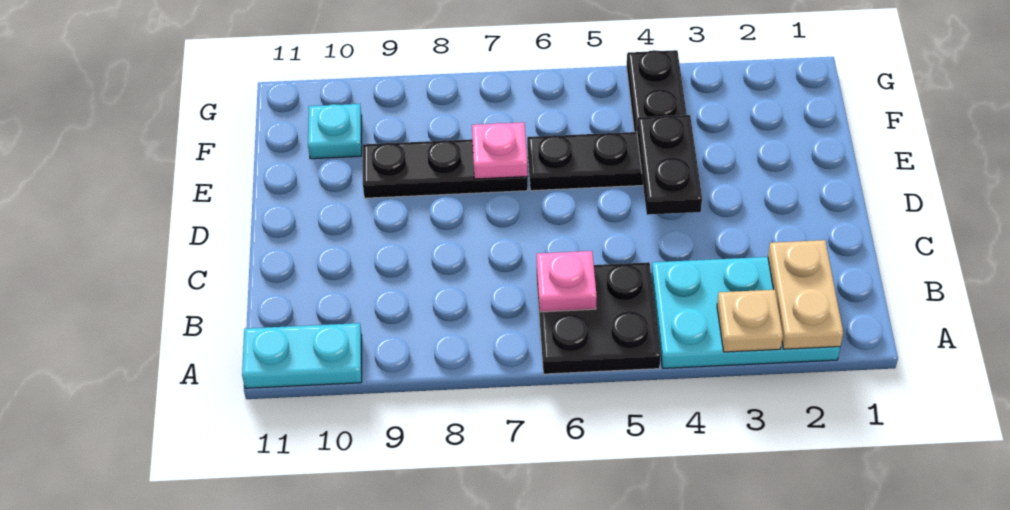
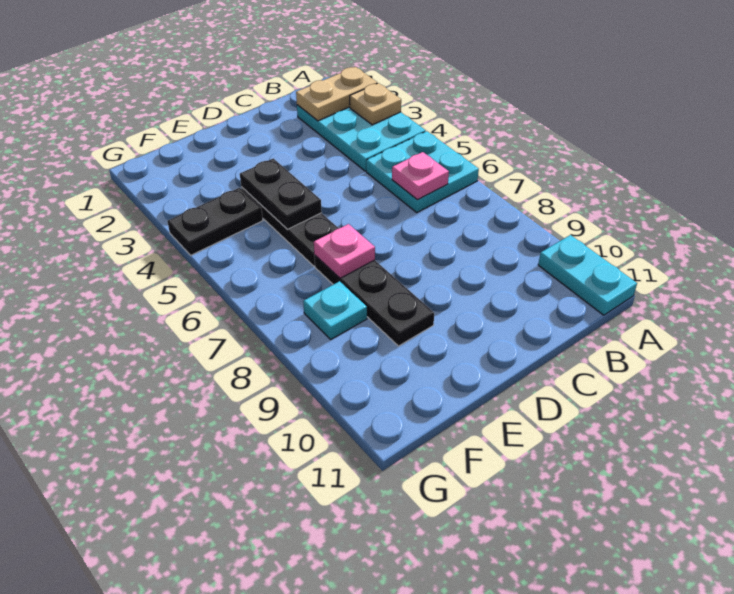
black 2x2 plate [537,262,661,374] -> cyan 2x2 plate [366,131,479,212]
black 1x2 plate [637,115,702,215] -> black 1x2 plate turned to [240,158,322,229]
cyan 1x1 plate [308,104,362,159] -> cyan 1x1 plate moved to [303,281,367,339]

